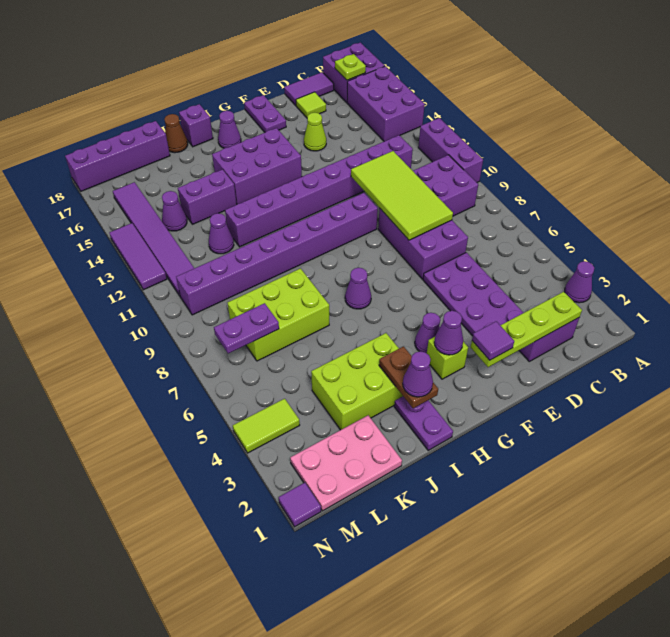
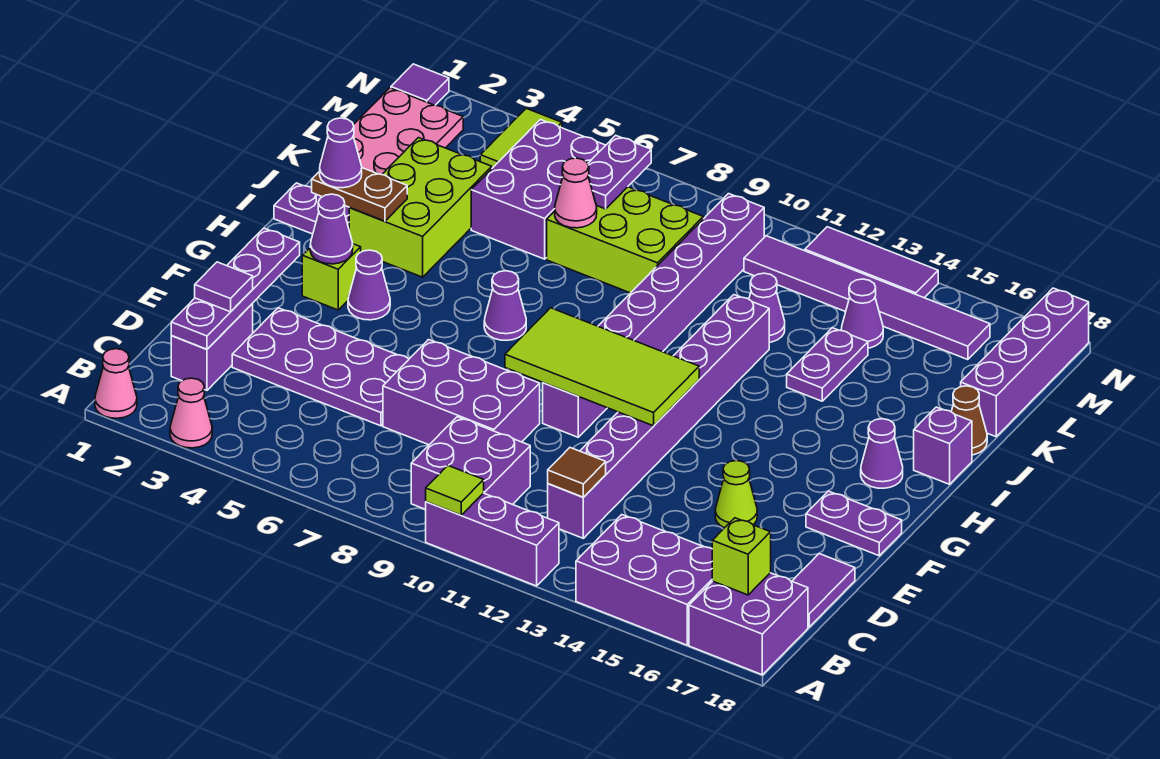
none -> pink 1x1 cone [95,349,137,418]
purple 1x1 cone [565,261,594,303] -> pink 1x1 cone [170,378,212,448]
lime 1x1 plate [335,54,366,80] -> lime 1x1 brick [712,518,771,595]
lime 1x4 plate [471,292,582,367] -> purple 1x4 plate [171,228,300,349]
none -> brown 1x1 tile [548,448,606,497]
lime 2x4 tile [351,151,453,240] -> lime 2x4 tile moved to [505,308,699,426]
lime 1x1 tile [296,92,326,118] -> lime 1x1 tile moved to [426,465,484,515]
purple 1x1 tile [472,321,514,360] -> purple 1x1 tile moved to [195,262,253,312]
purple 2x3 brick [212,128,302,204] -> purple 2x3 brick moved to [471,120,606,259]
lime 2x3 brick [227,269,329,361] -> lime 2x3 brick turned to [547,187,703,293]
purple 1x2 brick [178,169,237,224] -> purple 1x2 plate [787,328,868,401]
none -> pink 1x1 cone [555,158,597,228]

